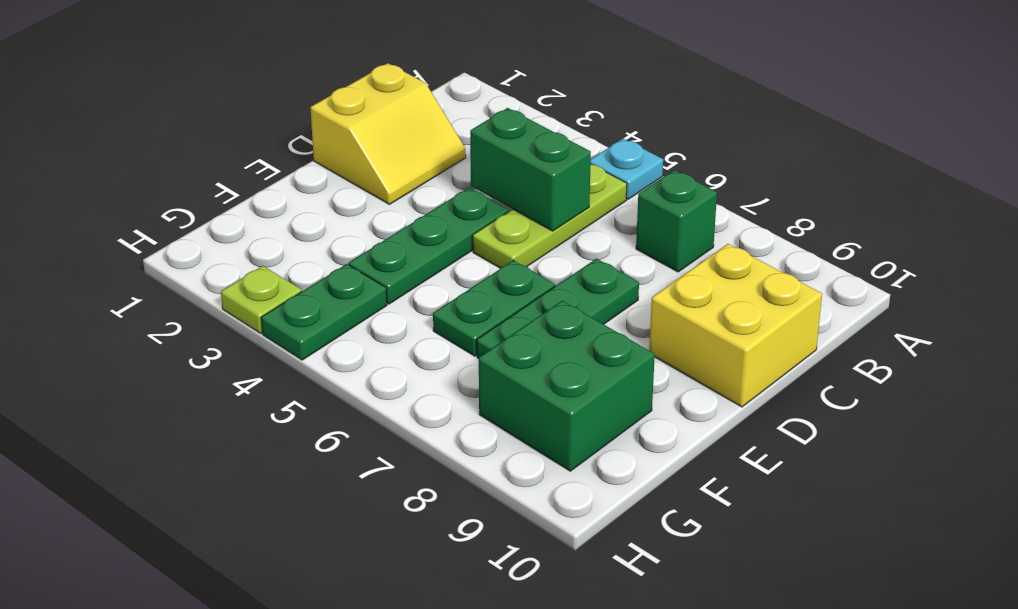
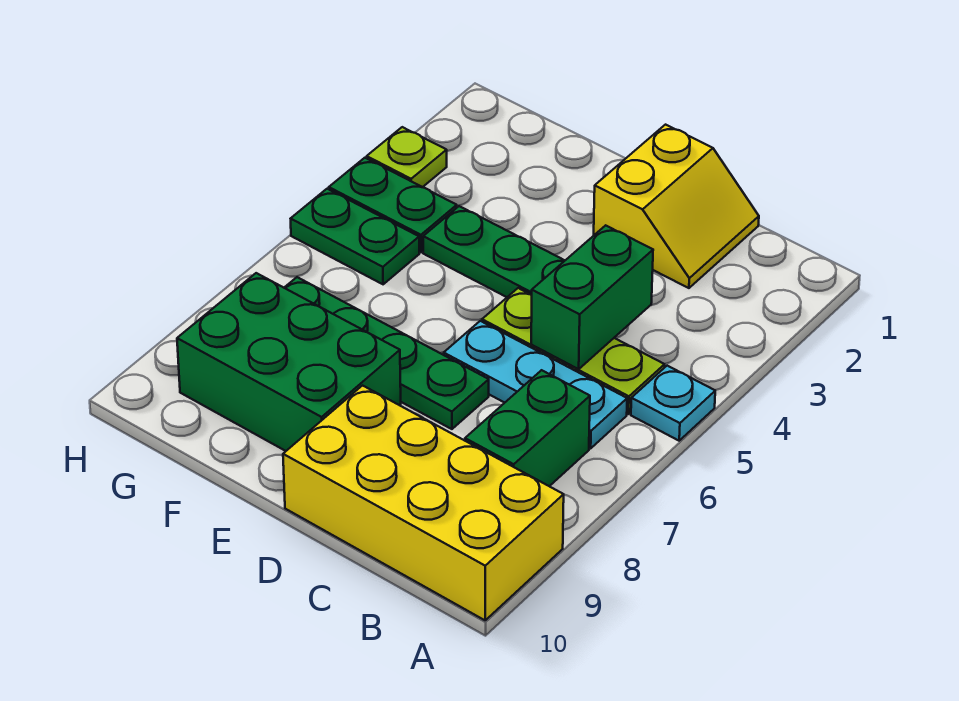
none -> cyan 1x3 plate [444,321,627,448]
green 1x1 brick [636,170,717,272] -> green 1x2 brick [465,370,590,486]
yellow 2x2 slope [310,63,466,204] -> yellow 2x2 slope turned to [594,125,759,288]
yellow 2x2 brick [649,244,822,407] -> yellow 2x4 brick [283,386,564,620]
green 1x3 plate [477,259,639,359] -> green 1x4 plate [284,277,489,429]
green 1x2 plate [433,260,555,356] -> green 1x2 plate moved to [291,189,419,284]
green 2x2 brick [479,301,655,471] -> green 2x3 brick [177,273,401,451]

